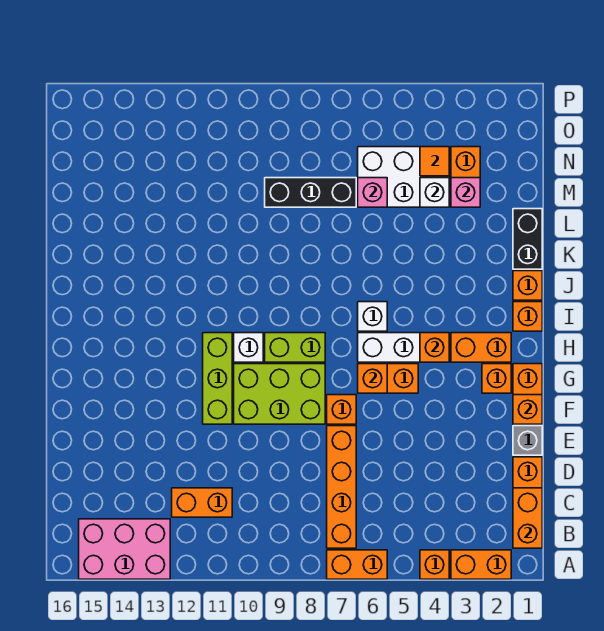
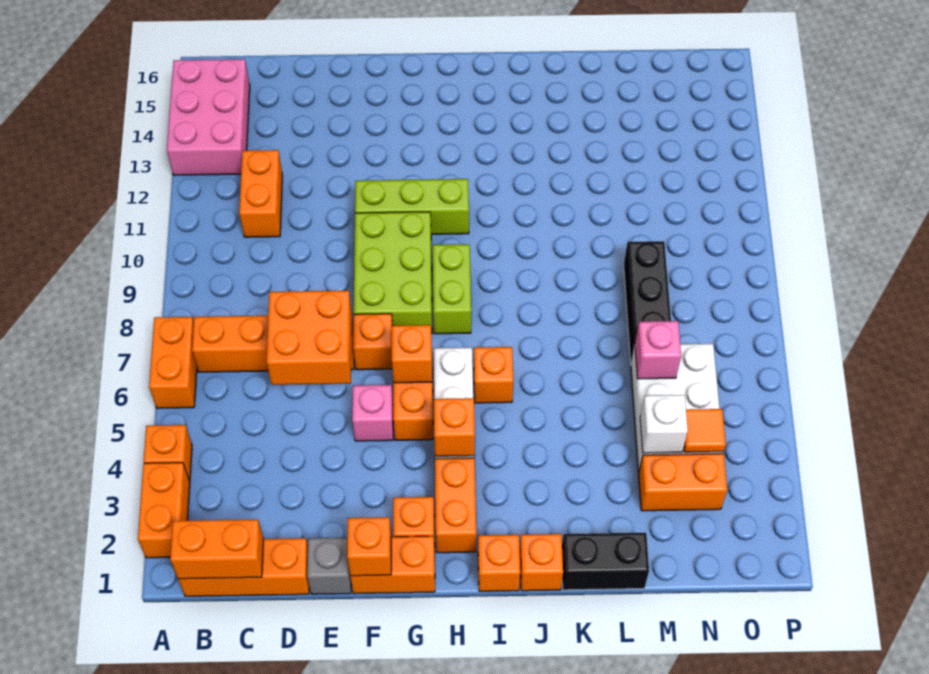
none -> orange 2x2 brick [267,291,352,385]
white 1x1 brick [234,333,263,362] -> none
white 1x1 brick [358,302,387,331] -> orange 1x1 brick [474,347,514,403]
pink 1x1 brick [451,178,480,207] -> pink 1x1 brick moved to [352,385,393,441]

